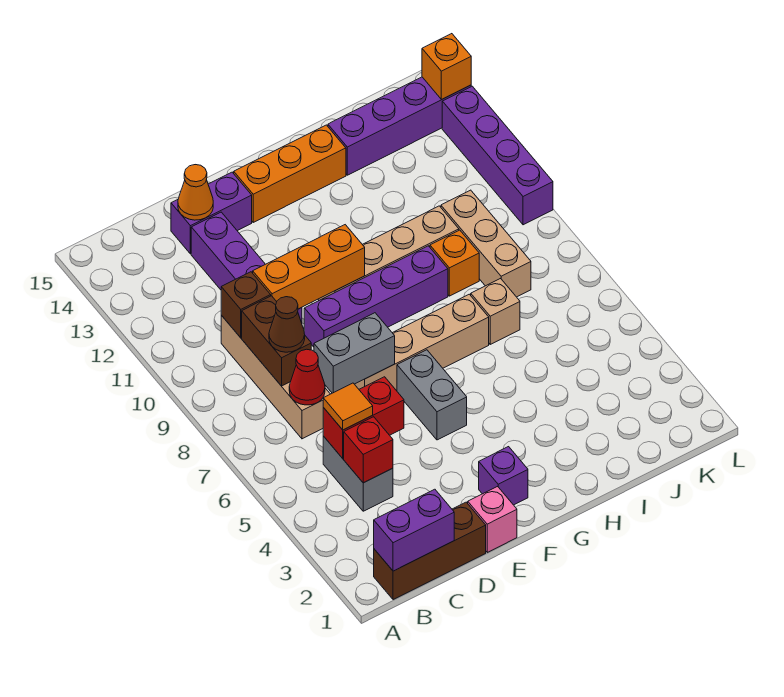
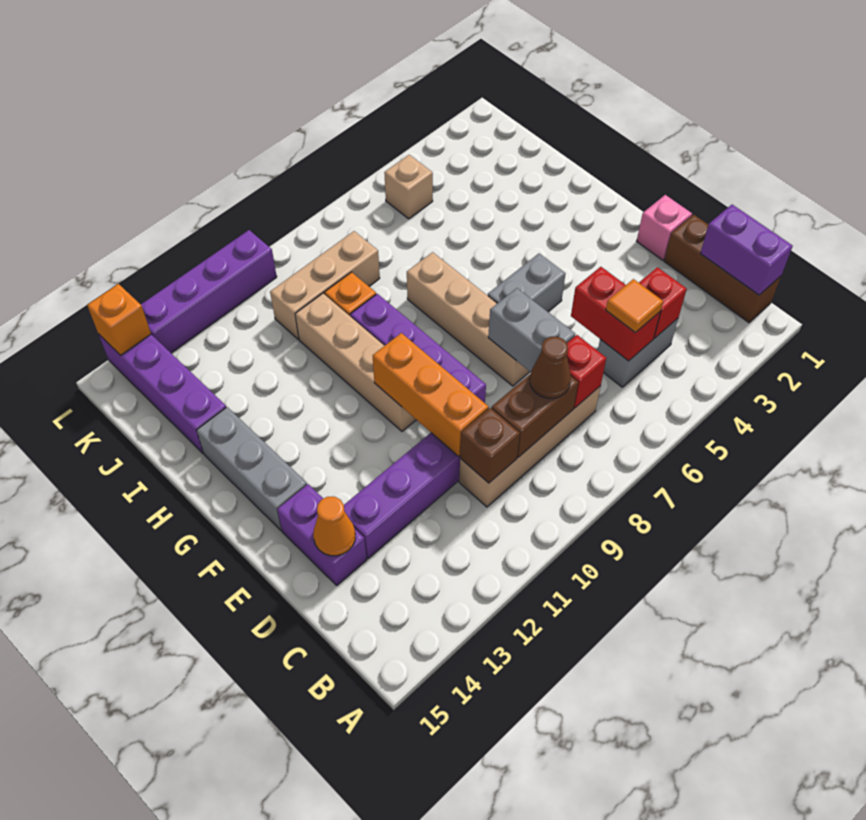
red 1x1 cone [289,349,325,405] -> red 1x1 brick [567,335,606,408]
purple 1x1 brick [479,447,528,505] -> none
orange 1x3 brick [234,125,346,222] -> grey 1x3 brick [197,407,307,531]
tan 1x1 brick [471,279,520,344] -> tan 1x1 brick moved to [384,155,433,219]

